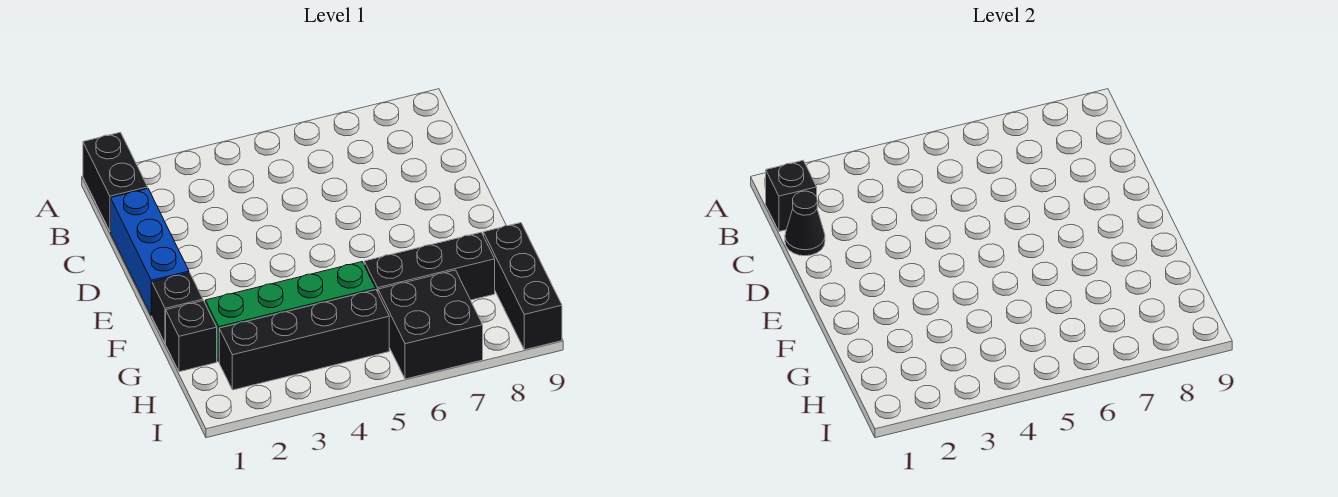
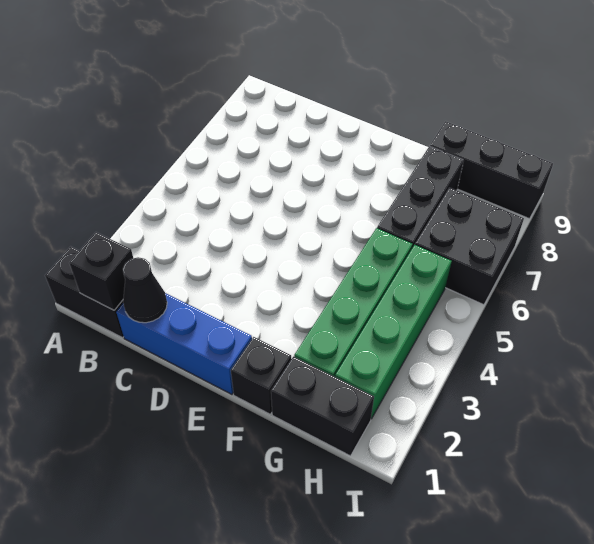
black 1x1 brick [166,301,217,372] -> black 1x2 brick [271,357,374,456]
black 1x4 brick [219,290,389,390] -> green 1x4 brick [335,245,452,419]

